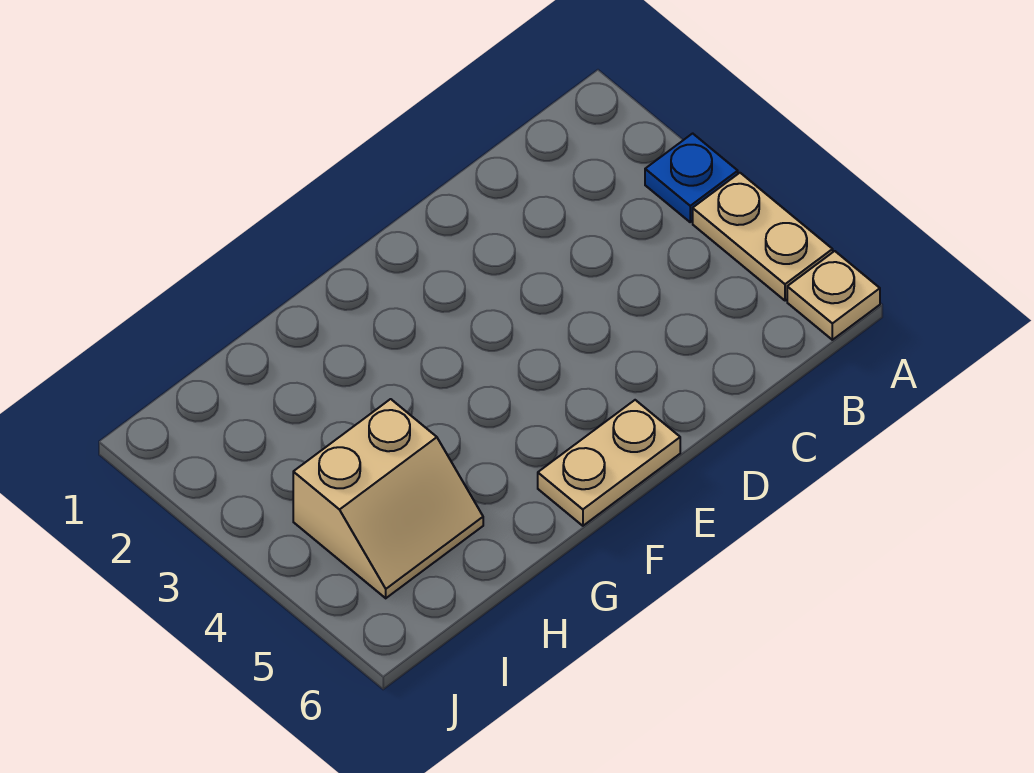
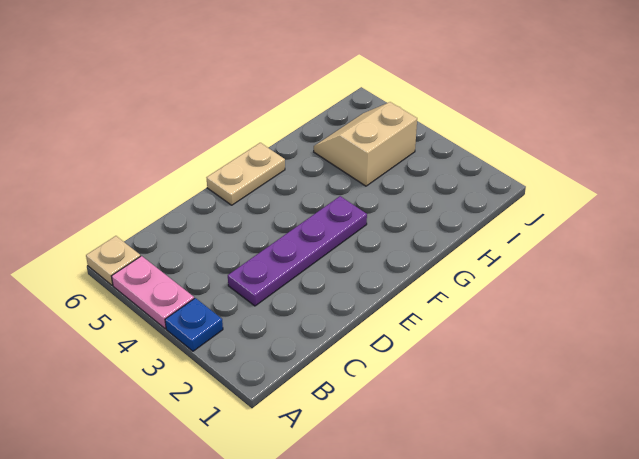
tan 1x2 plate [693,173,833,301] -> pink 1x2 plate [112,256,194,329]
none -> purple 1x4 plate [228,196,367,306]

